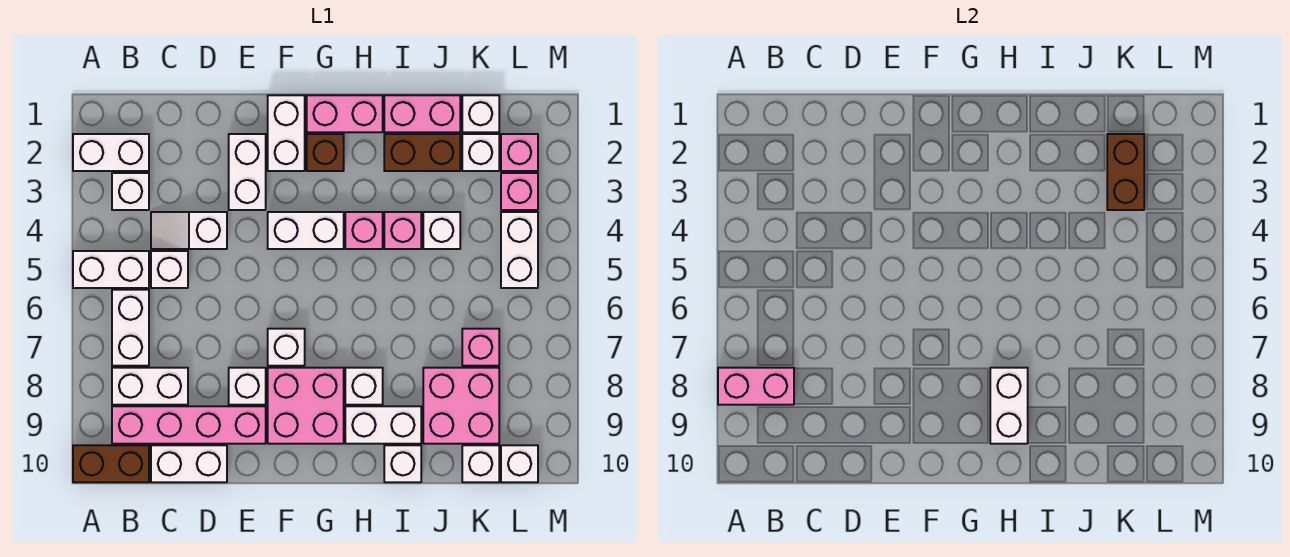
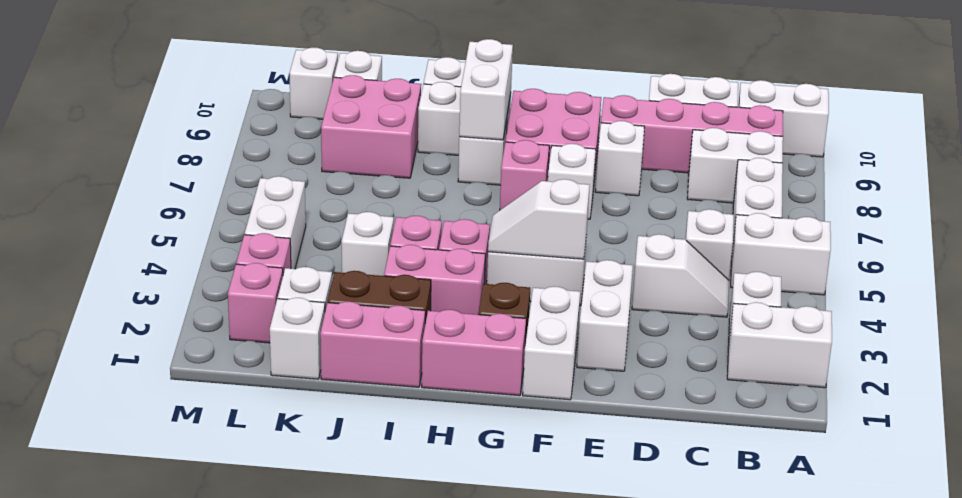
pink 1x2 brick [718,368,794,405] -> pink 1x2 brick moved to [384,245,485,315]
brown 1x2 brick [73,445,149,482] -> white 1x2 brick [738,80,829,157]
none -> white 1x2 slope [488,179,590,259]
brown 1x2 brick [1107,134,1144,210] -> none
pink 1x1 brick [462,329,499,366] -> pink 1x1 brick moved to [500,140,549,210]

